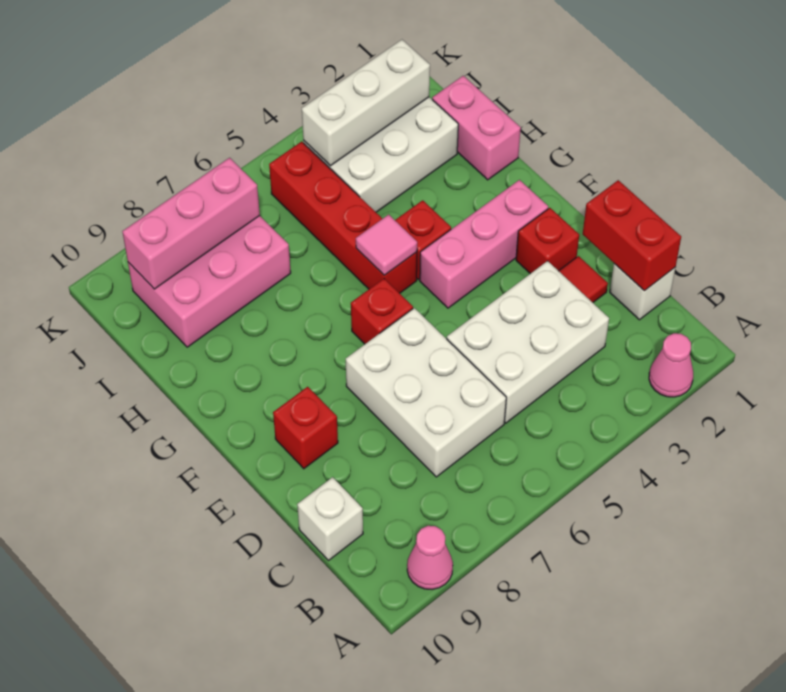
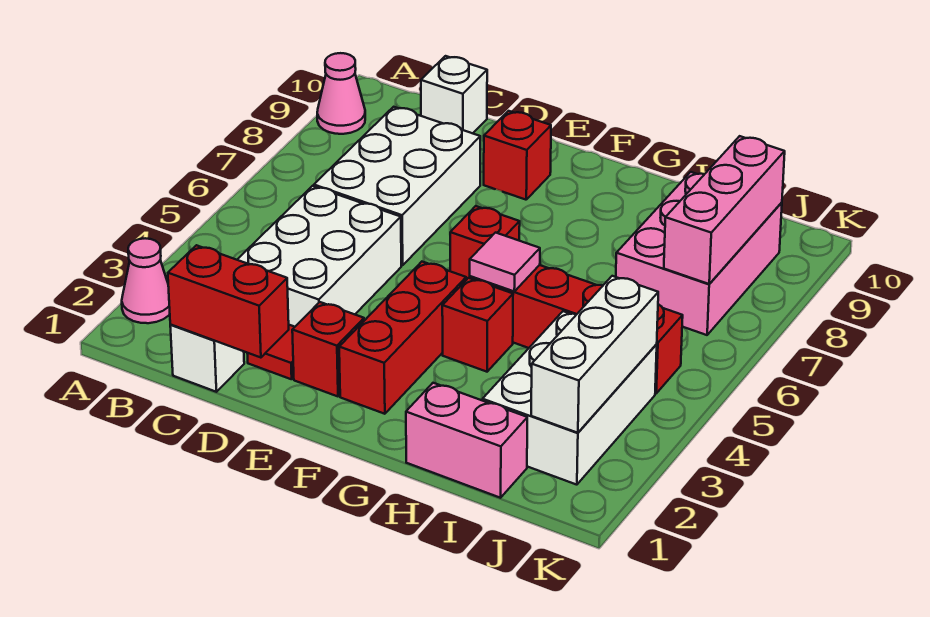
white 2x3 brick [346,308,506,477] -> white 2x3 brick turned to [314,107,480,265]
pink 1x3 brick [420,180,548,308] -> red 1x3 brick [339,262,466,414]

